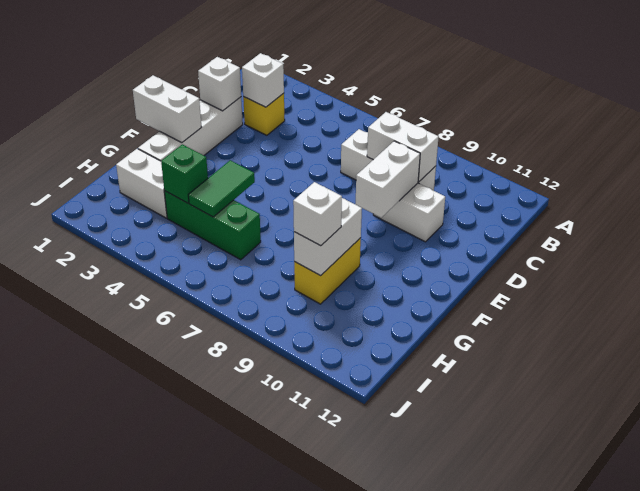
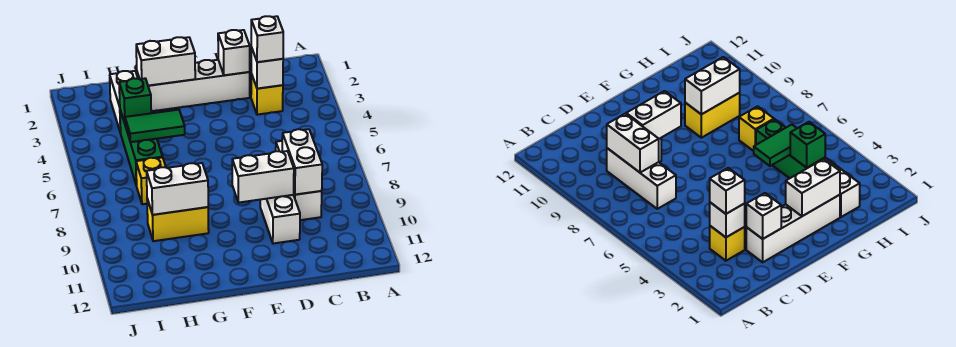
white 1x2 brick [133,75,201,142] -> white 1x2 brick turned to [136,37,195,86]
none -> yellow 1x1 brick [136,157,166,204]
white 1x1 brick [293,182,342,246] -> white 1x1 brick moved to [251,16,283,62]

